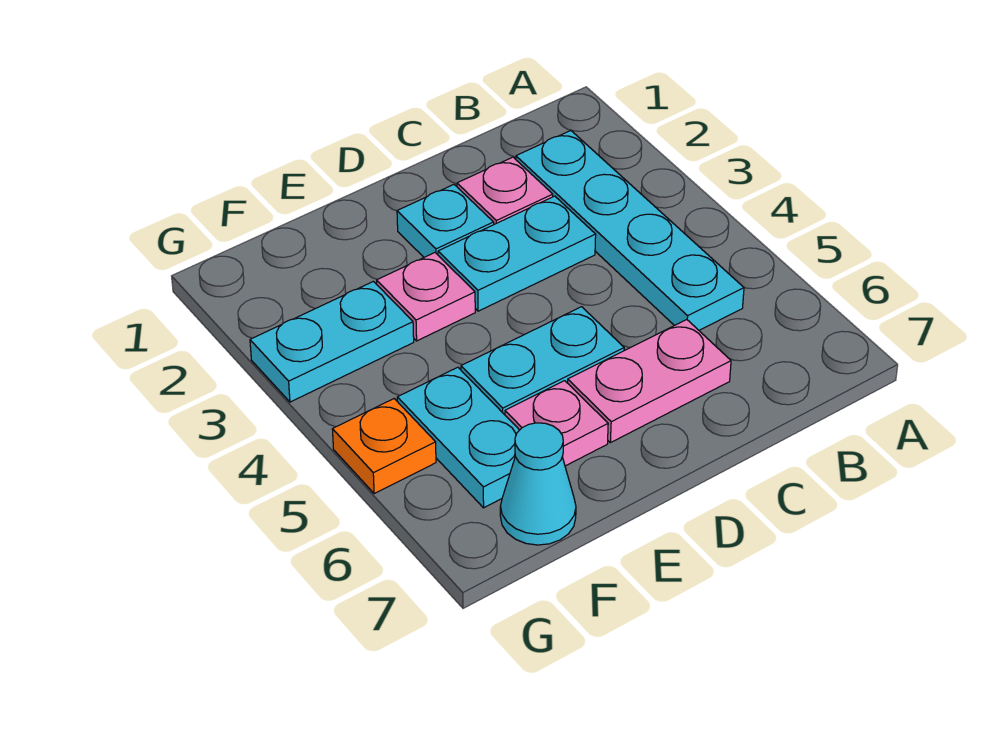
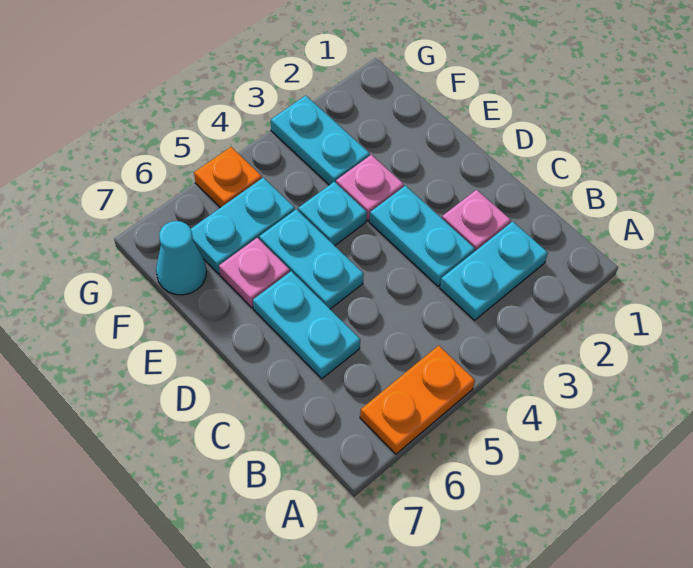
none -> orange 1x2 plate [360,345,475,454]
cyan 1x4 plate [516,131,744,330] -> cyan 1x2 plate [440,222,548,320]
pink 1x2 plate [568,320,731,443] -> cyan 1x2 plate [253,271,360,379]
cyan 1x1 plate [397,185,494,257] -> cyan 1x1 plate moved to [298,182,367,246]

